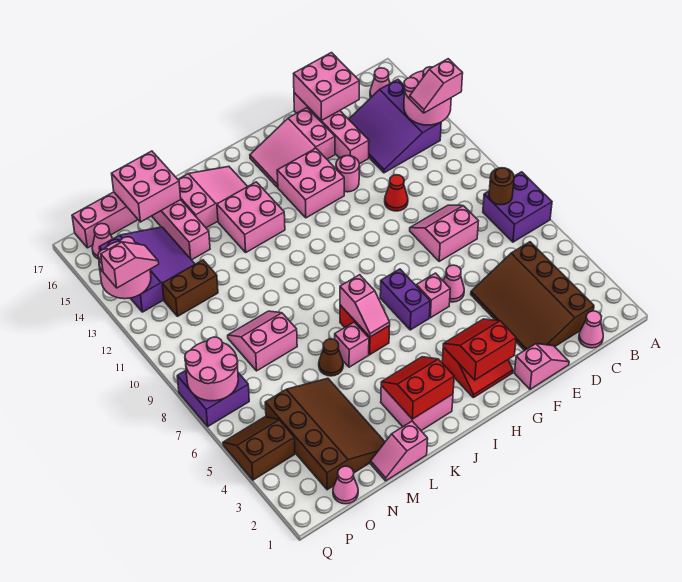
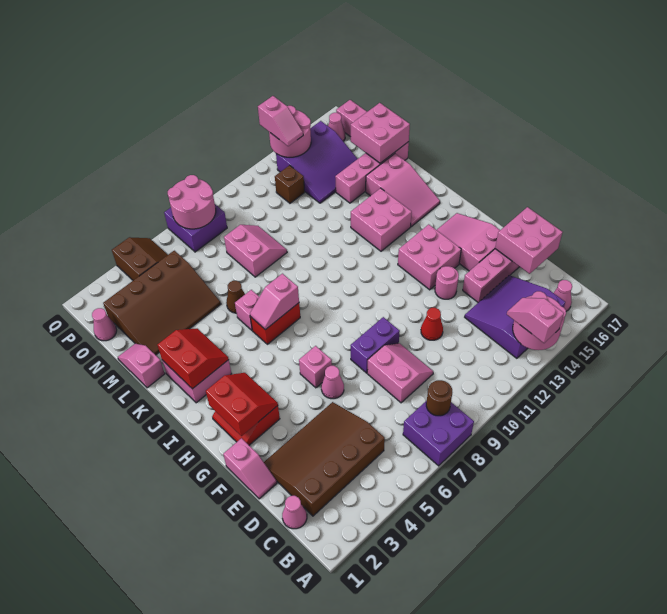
purple 1x2 brick [380,269,430,330] -> purple 1x2 brick moved to [350,317,400,373]
brown 1x2 brick [162,260,218,316] -> brown 1x1 brick [275,165,305,203]

